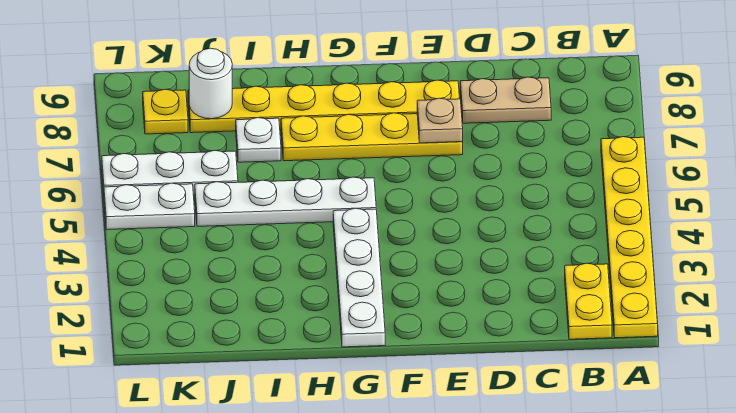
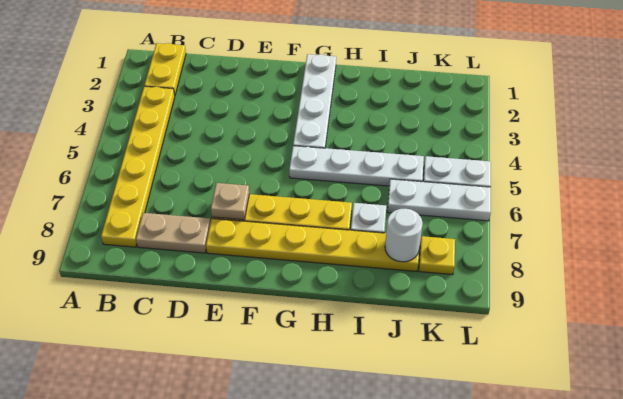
yellow 1x6 plate [601,137,658,338] -> yellow 1x6 plate moved to [101,86,175,247]

